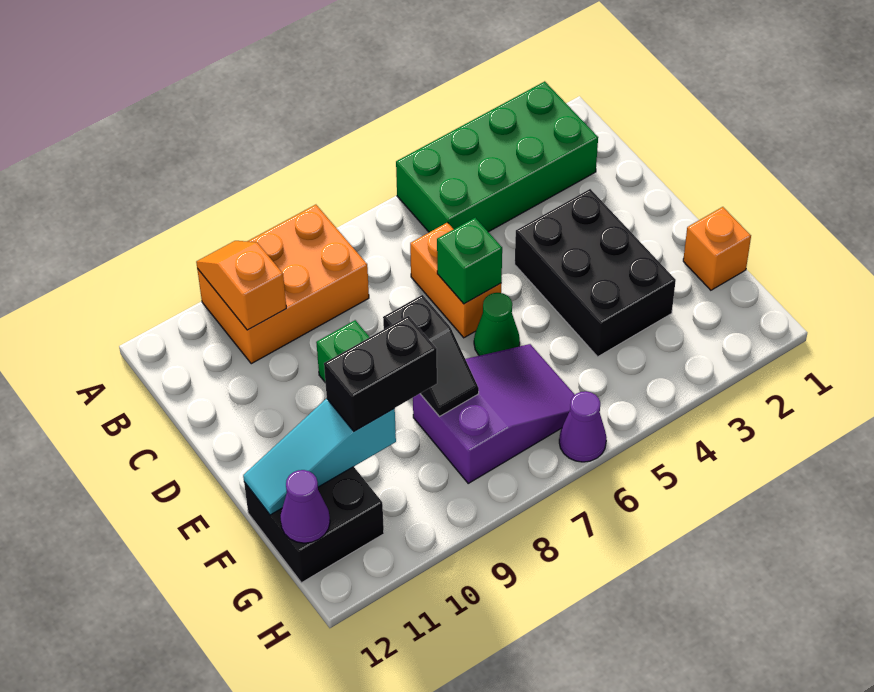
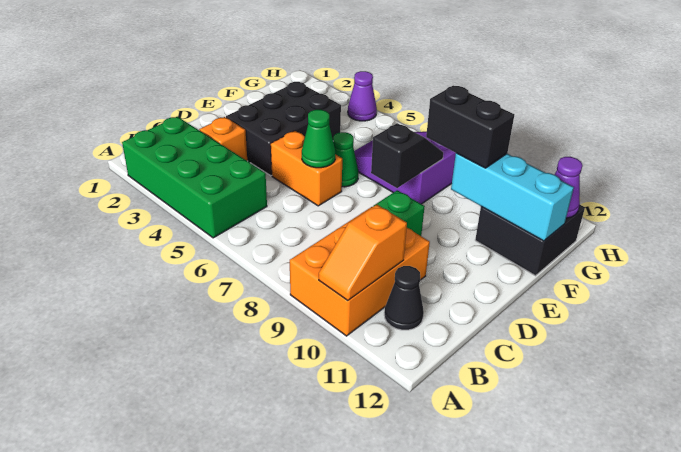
orange 2x3 brick [197,205,369,364] -> orange 2x3 brick turned to [290,207,430,336]
none -> black 1x1 cone [384,266,424,330]
orange 1x2 brick [410,223,502,338] -> orange 1x2 brick turned to [271,131,342,206]
green 1x1 brick [437,218,502,304] -> green 1x1 cone [302,110,335,168]
orange 1x1 brick [683,207,751,290] -> orange 1x1 brick moved to [199,117,247,161]
cyan 1x3 slope [243,399,396,515] -> cyan 1x3 brick [451,153,574,241]
purple 1x1 cone [559,391,607,462] -> purple 1x1 cone moved to [348,71,377,121]

